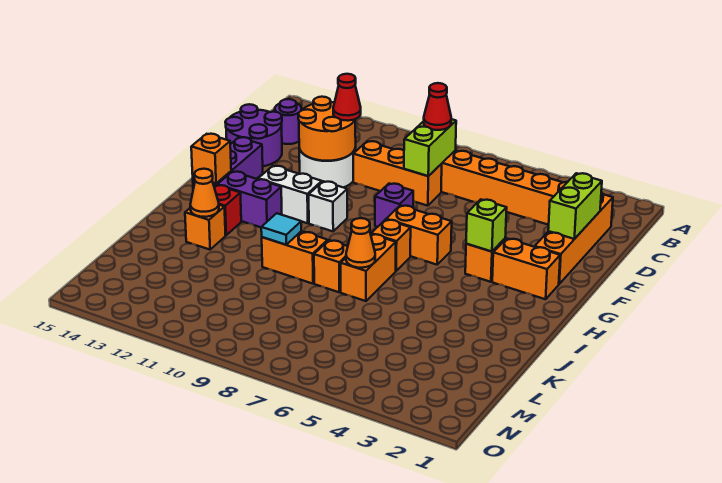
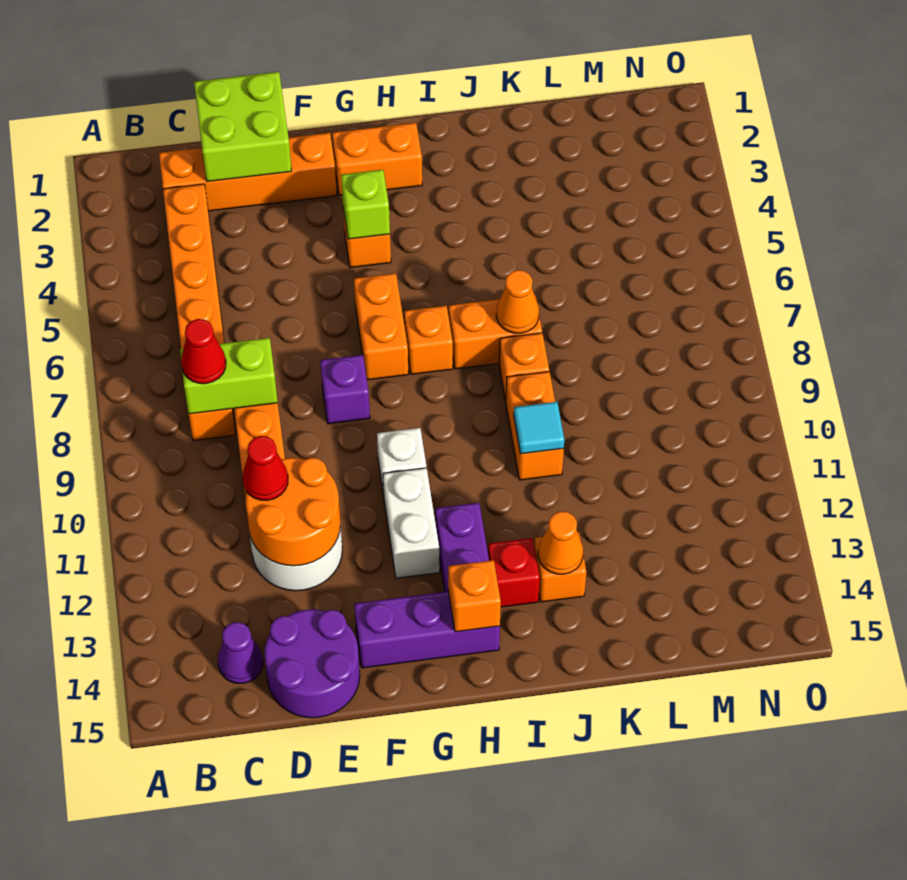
purple 1x1 round brick [275,99,302,144] -> purple 1x1 cone [218,622,263,683]
lime 1x2 brick [548,173,602,239] -> lime 2x2 brick [194,72,292,182]
orange 1x2 brick [492,239,560,299] -> orange 1x2 brick turned to [332,123,422,195]

